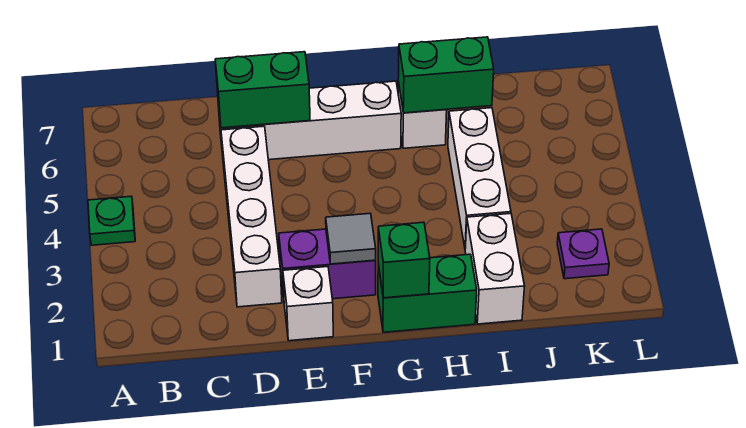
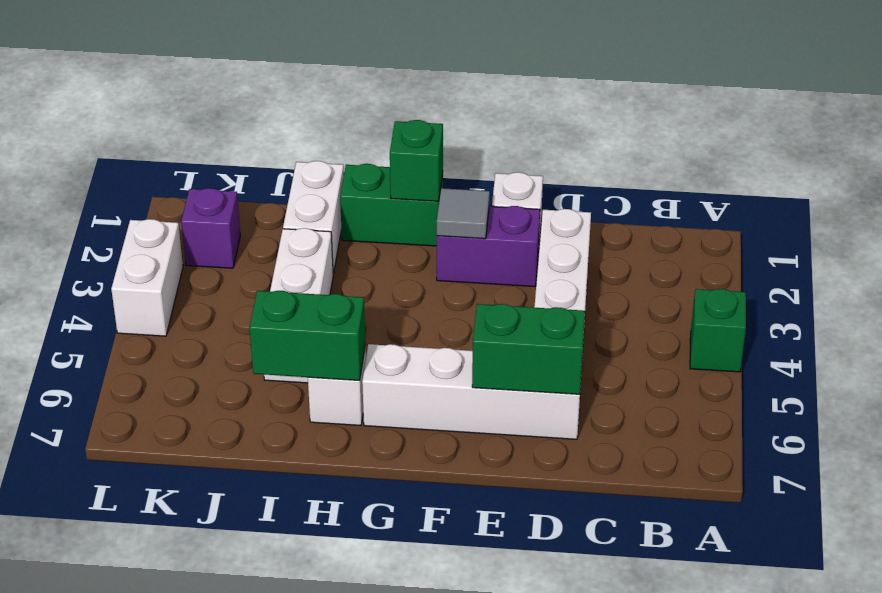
green 1x1 plate [88,196,135,245] -> green 1x1 brick [690,289,746,372]
purple 1x1 plate [557,229,609,279] -> purple 1x1 brick [181,188,240,268]
none -> white 1x2 brick [111,219,183,336]

